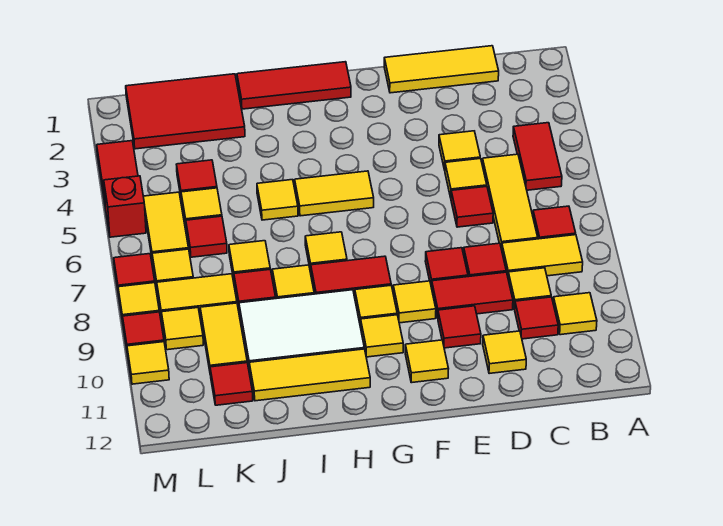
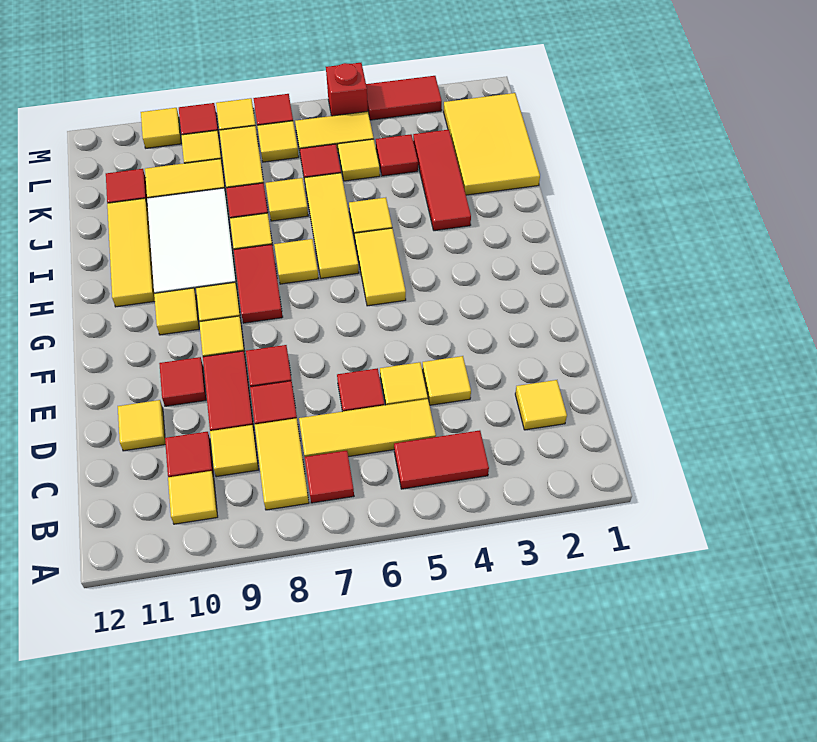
yellow 1x3 tile [384,46,499,93] -> yellow 1x3 tile moved to [305,173,359,279]
yellow 1x1 tile [405,340,448,383] -> yellow 1x1 tile moved to [515,380,567,430]
red 1x3 tile [237,62,351,109] -> red 1x3 tile moved to [413,130,471,231]
red 2x3 tile [126,74,245,149] -> yellow 2x3 tile [444,93,540,195]

